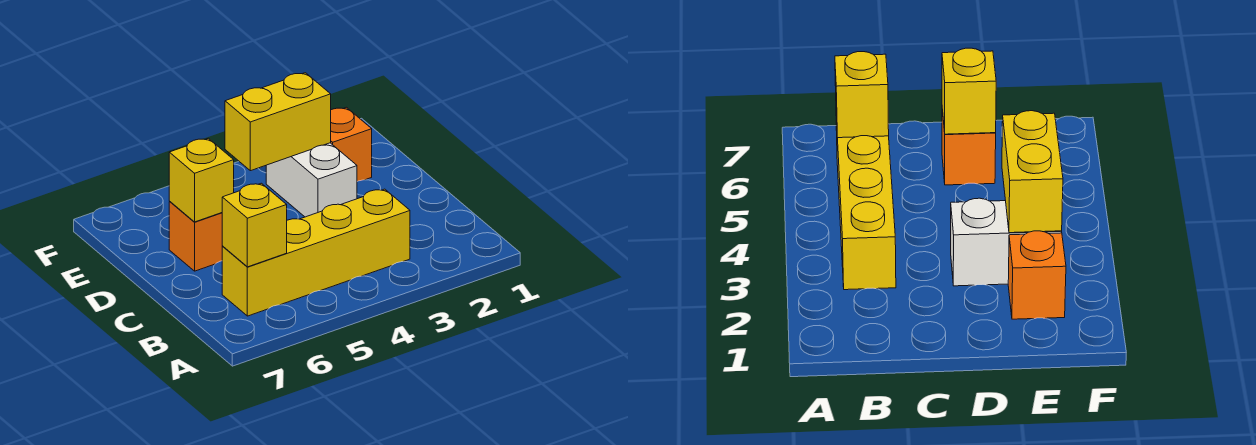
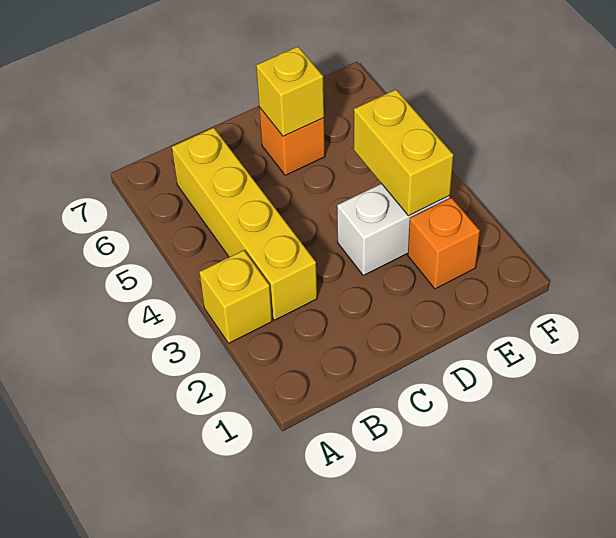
yellow 1x1 brick [222,183,287,267] -> yellow 1x1 brick moved to [199,250,272,343]

